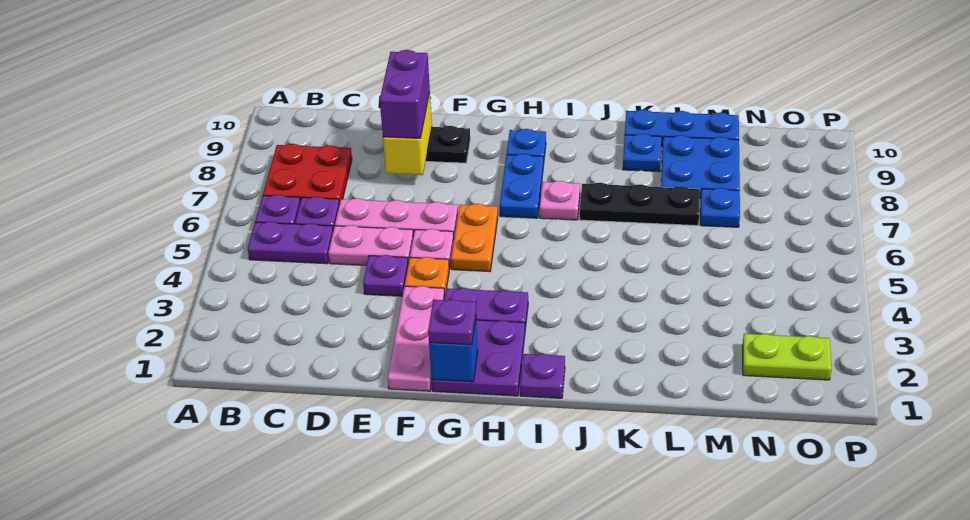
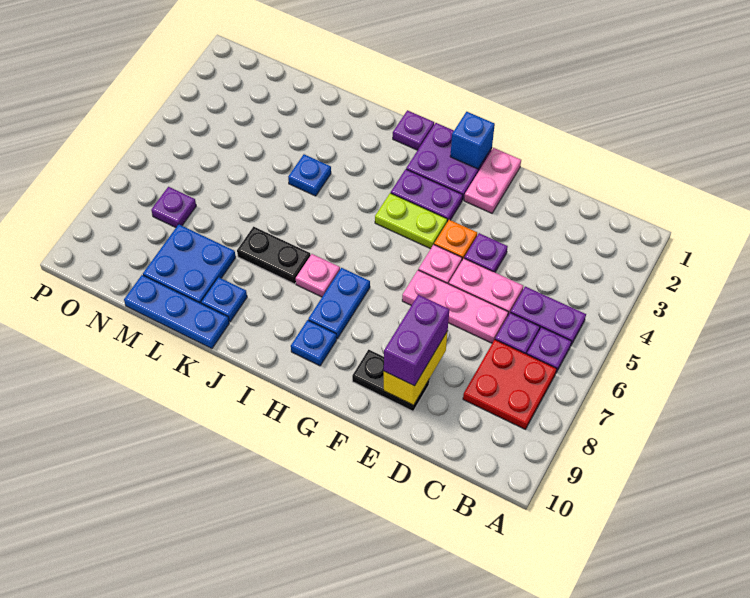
pink 1x3 plate [388,286,445,391] -> pink 1x2 plate [464,148,521,213]
purple 1x1 plate [428,300,476,345] -> purple 1x1 plate moved to [151,187,196,227]
orange 1x2 plate [451,204,498,272] -> none
black 1x3 plate [580,183,700,226] -> black 1x2 plate [237,227,311,284]
blue 1x1 plate [700,188,740,227] -> blue 1x1 plate moved to [288,154,331,196]
lime 1x2 plate [742,334,832,380] -> lime 1x2 plate moved to [375,193,447,249]

